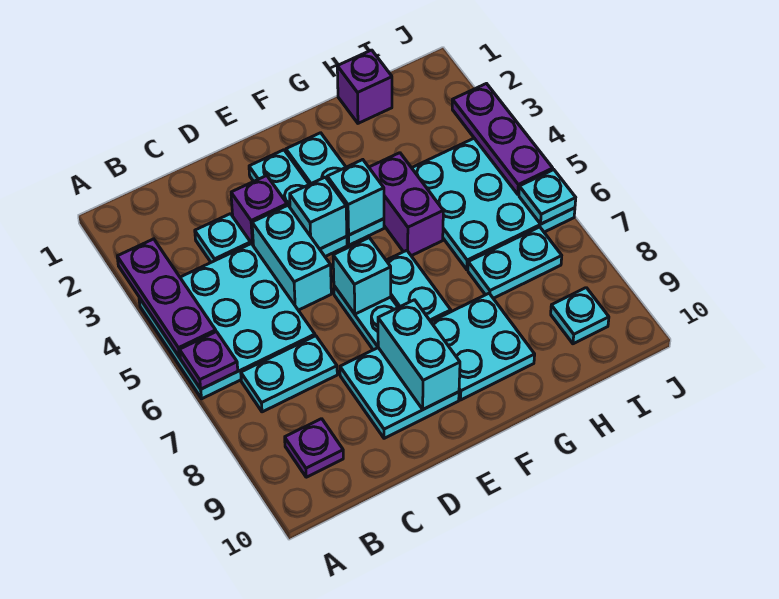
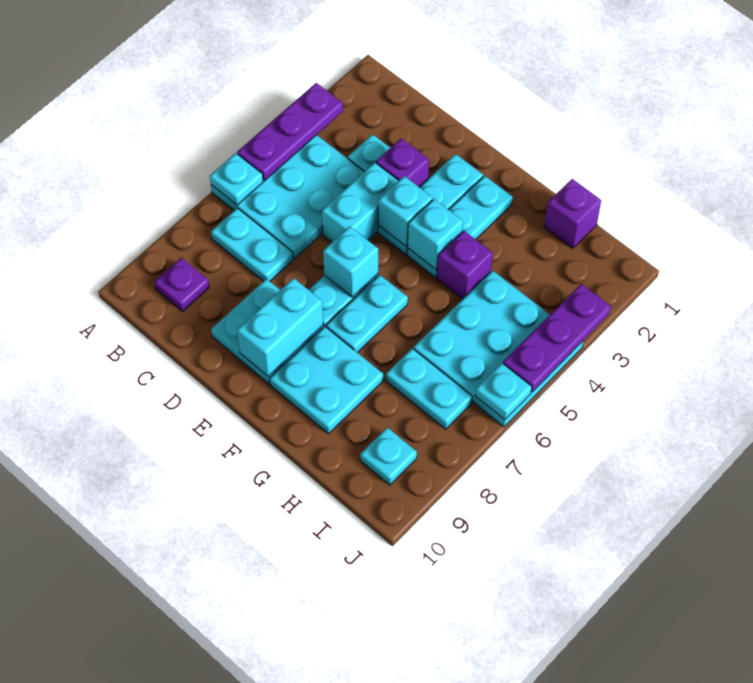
purple 1x1 plate [180,332,238,389] -> cyan 1x1 plate [210,153,263,205]
purple 1x2 brick [369,153,443,256] -> purple 1x1 brick [437,231,493,299]

